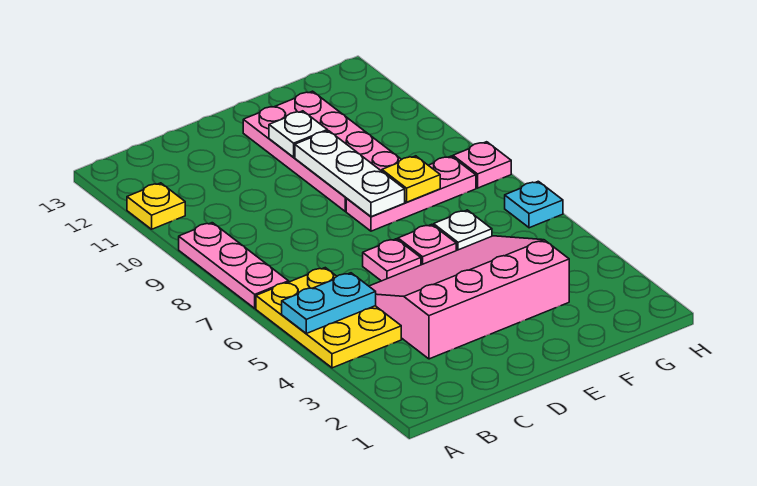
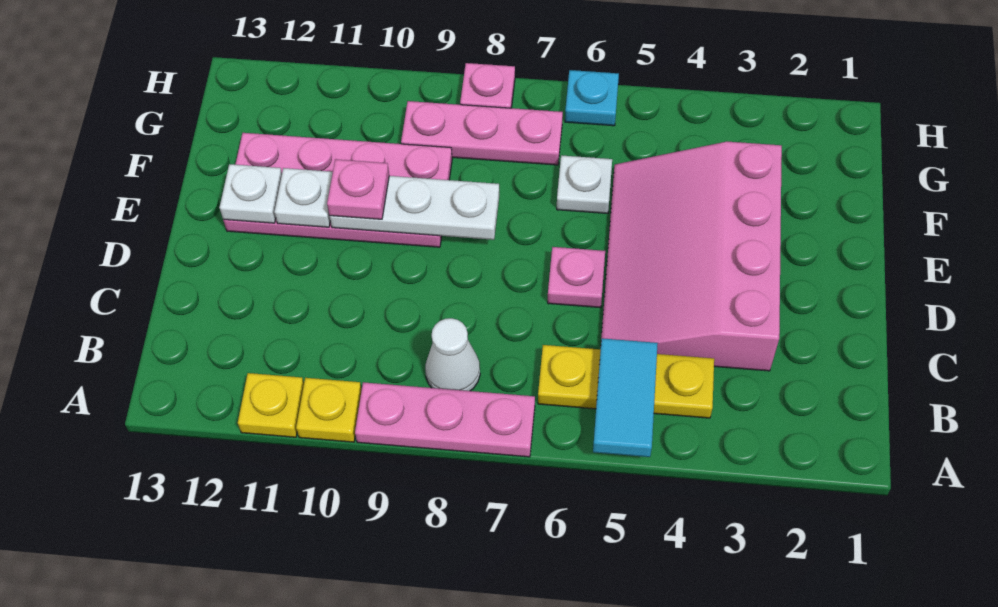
yellow 2x3 plate [256,268,401,368] -> yellow 1x3 plate [538,345,714,418]
cyan 1x2 plate [282,273,376,333] -> cyan 1x2 tile [593,338,658,457]
none -> white 1x1 cone [425,318,480,391]
pink 1x1 plate [398,224,456,265] -> pink 1x1 plate moved to [327,159,389,219]
pink 1x3 plate [346,156,476,231] -> pink 1x3 plate turned to [401,101,563,165]
none -> white 1x1 plate [219,164,282,223]
yellow 1x1 plate [382,156,440,202] -> yellow 1x1 plate moved to [296,378,362,442]

